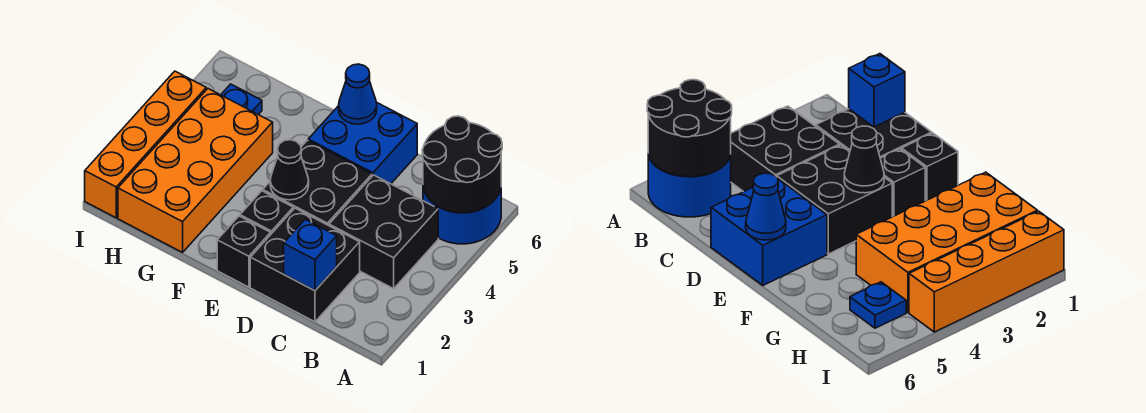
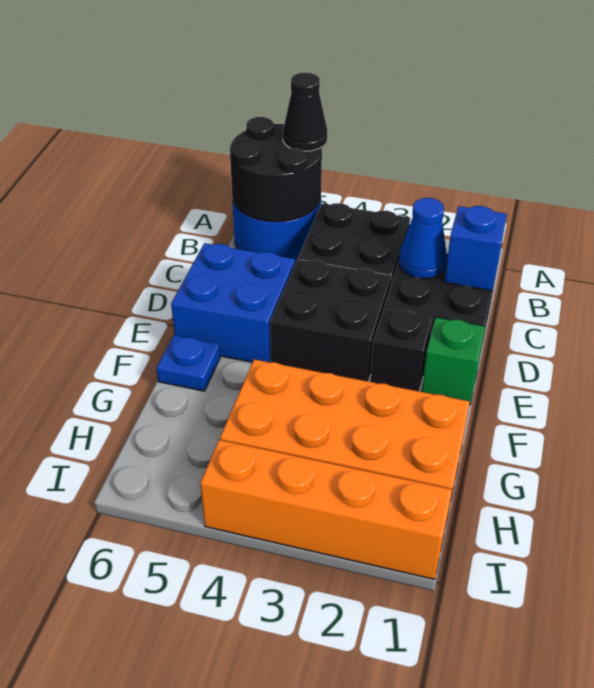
black 1x1 brick [217,216,271,287] -> green 1x1 brick [421,318,485,405]
black 1x1 cone [270,140,309,200] -> black 1x1 cone moved to [283,73,327,151]
blue 1x1 cone [339,64,377,124] -> blue 1x1 cone moved to [399,198,447,279]
blue 1x1 plate [221,84,262,115] -> blue 1x1 plate moved to [156,335,220,391]

